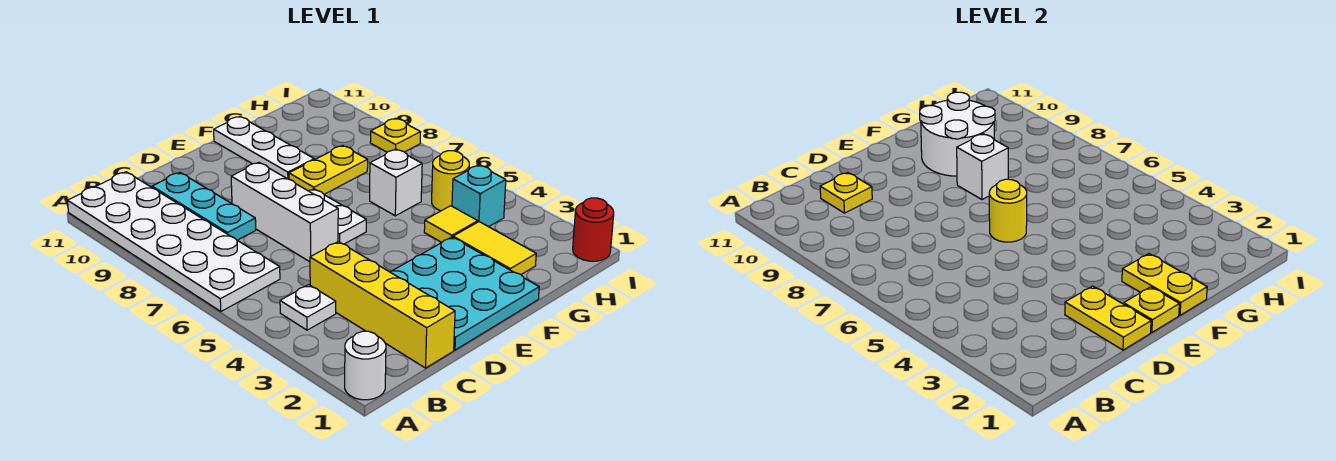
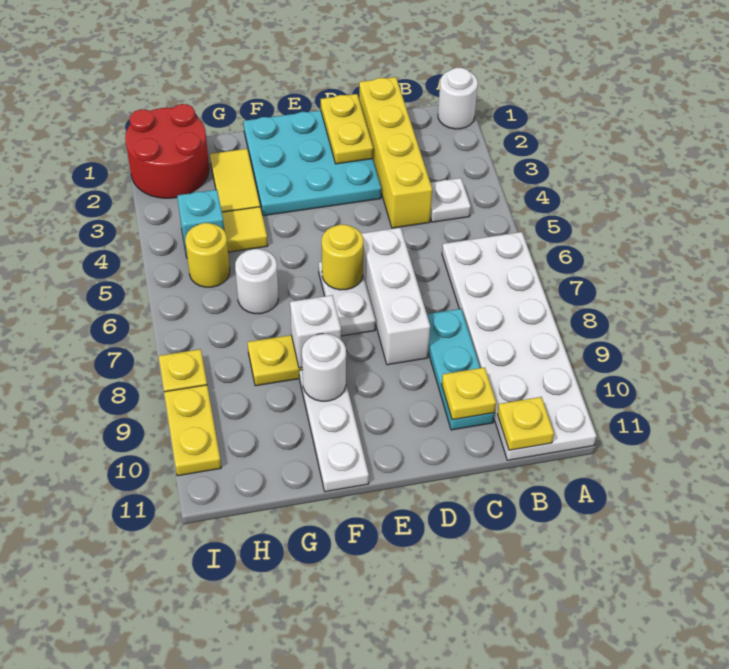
yellow 1x1 plate [1124,287,1179,333] -> yellow 1x1 plate moved to [497,397,554,450]
yellow 1x2 plate [1122,254,1207,315] -> yellow 1x2 plate moved to [164,385,221,476]
white 2x2 round brick [920,92,995,176] -> white 1x1 round brick [302,334,346,401]
white 1x1 brick [370,149,422,216] -> white 1x1 round brick [235,249,278,314]
red 1x1 round brick [573,198,614,261] -> red 2x2 round brick [125,104,209,198]

